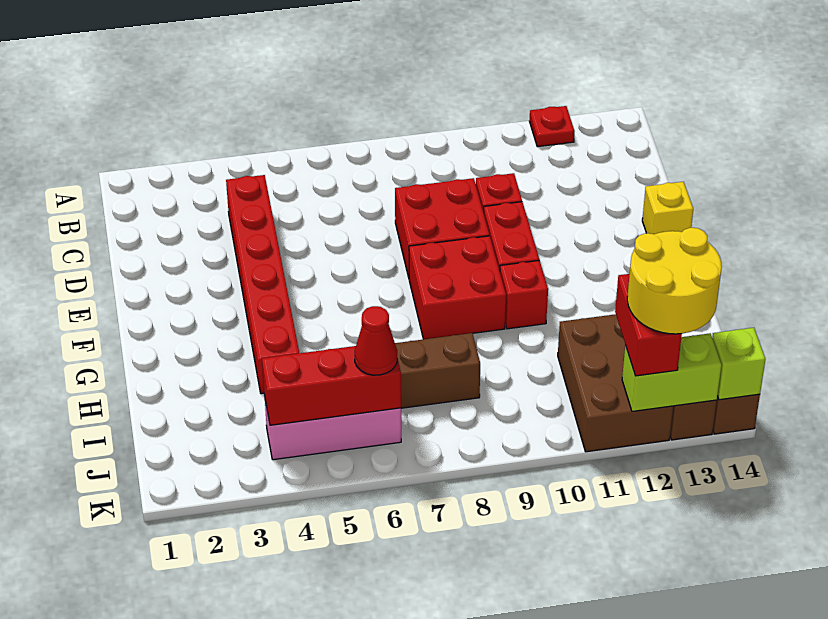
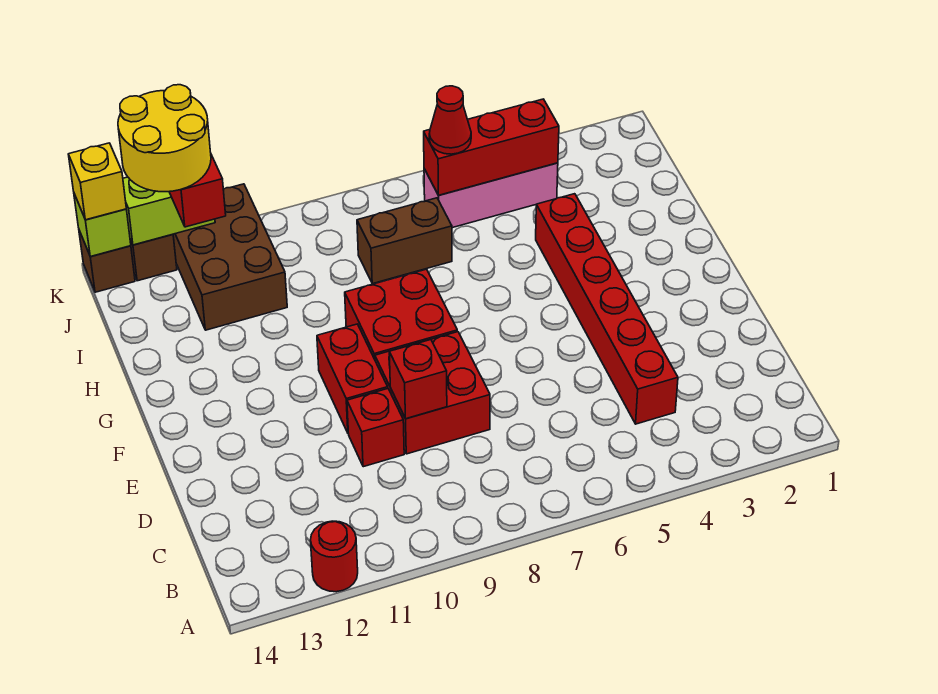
red 1x1 plate [529,106,575,147] -> red 1x1 round brick [311,521,358,592]
yellow 1x1 brick [642,182,693,234] -> yellow 1x1 brick moved to [68,143,126,220]
red 1x1 brick [500,260,548,329] -> red 1x1 brick moved to [389,340,447,419]

